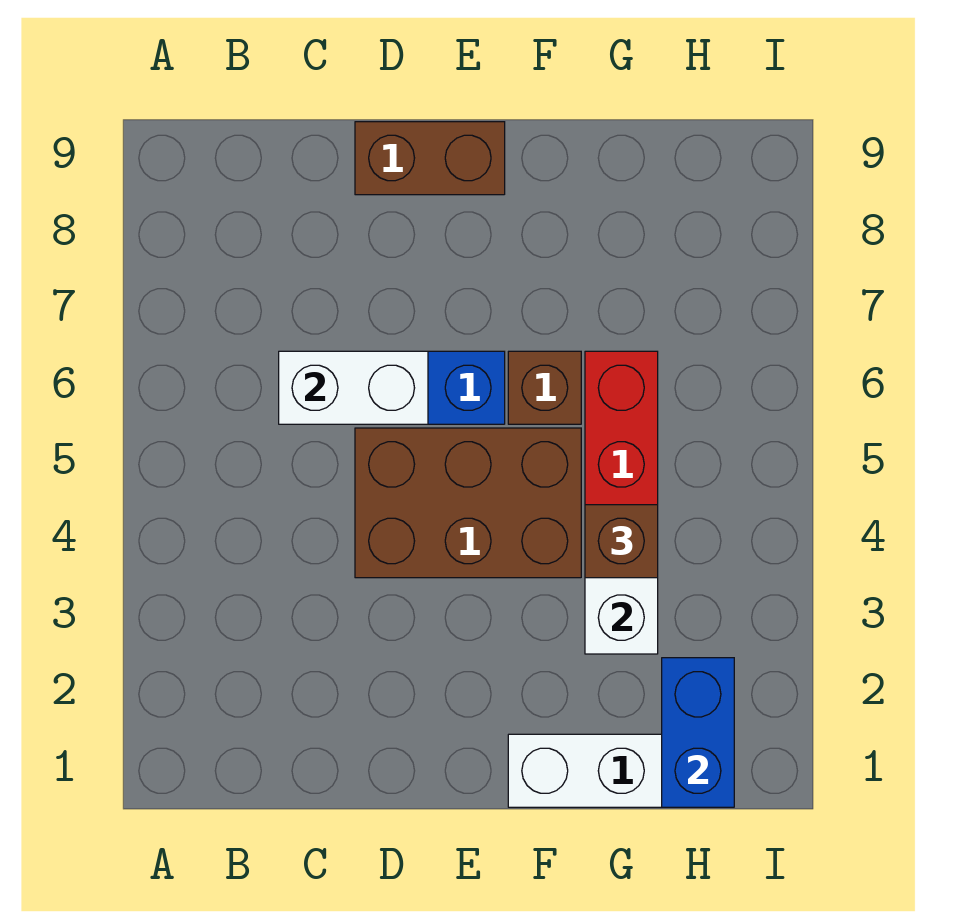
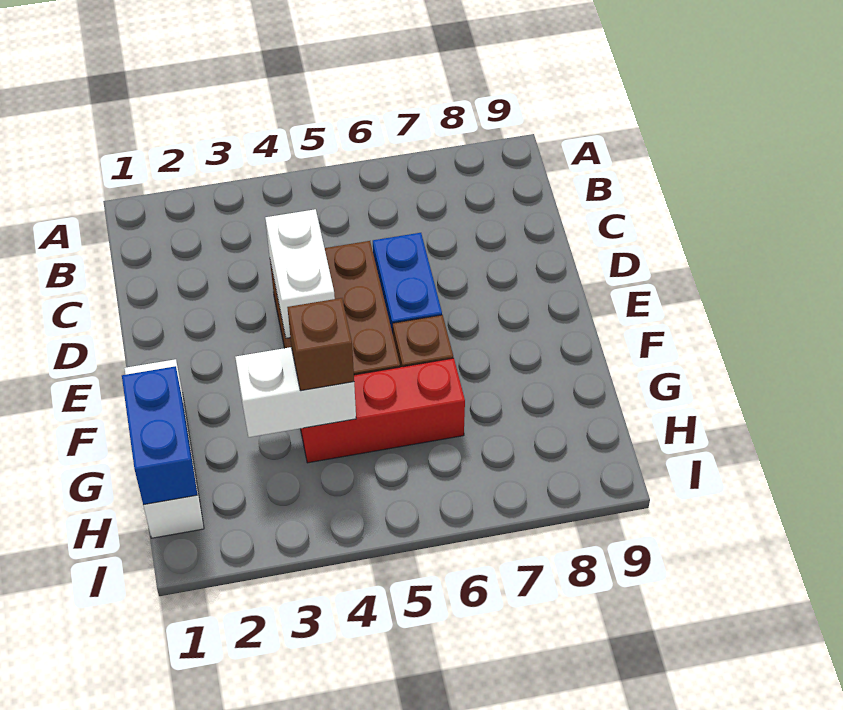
white 1x2 brick [279,351,428,424] -> white 1x2 brick moved to [265,209,335,338]
brown 1x2 brick [355,122,505,195] -> none
blue 1x2 brick [662,658,734,807] -> blue 1x2 brick turned to [122,366,197,505]

